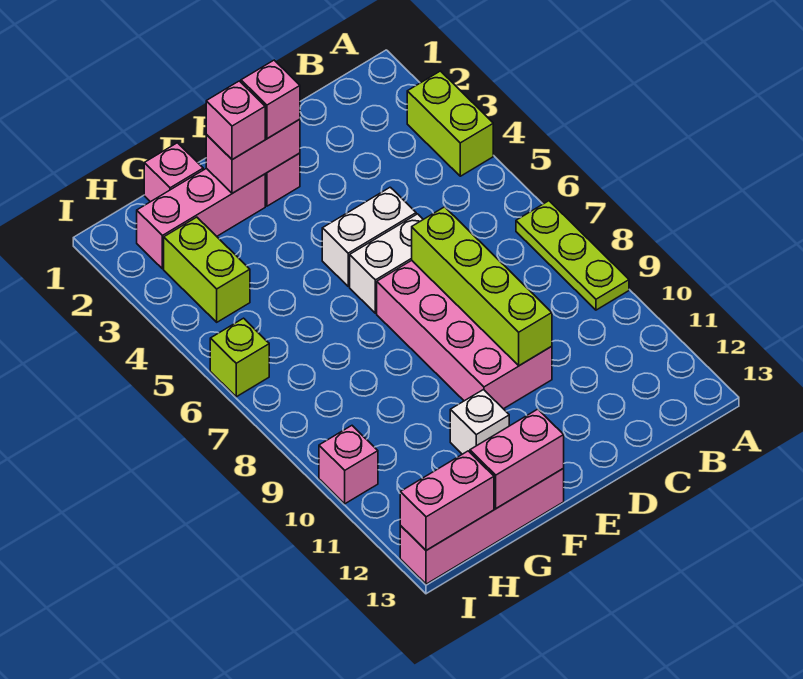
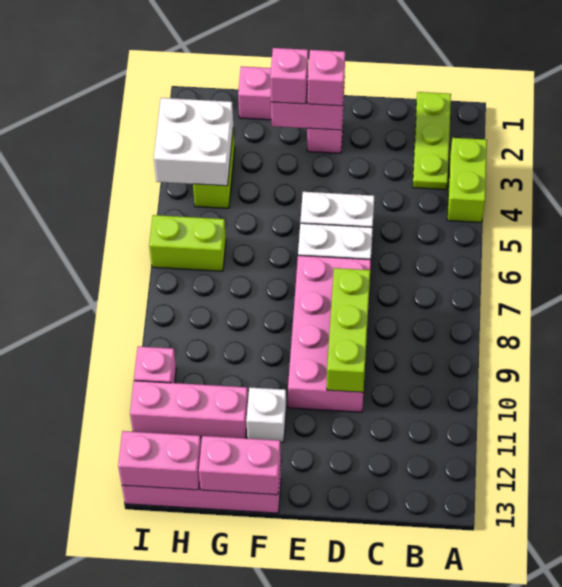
lime 1x3 plate [516,201,629,310] -> lime 1x3 plate moved to [413,92,451,190]
lime 1x4 brick [412,207,552,366] -> lime 1x3 brick [327,268,370,392]
pink 1x3 brick [137,168,265,269] -> pink 1x3 brick moved to [130,381,248,438]
none -> white 2x2 brick [154,98,233,186]
lime 1x1 brick [210,318,269,397] -> lime 1x2 brick [149,215,226,271]

